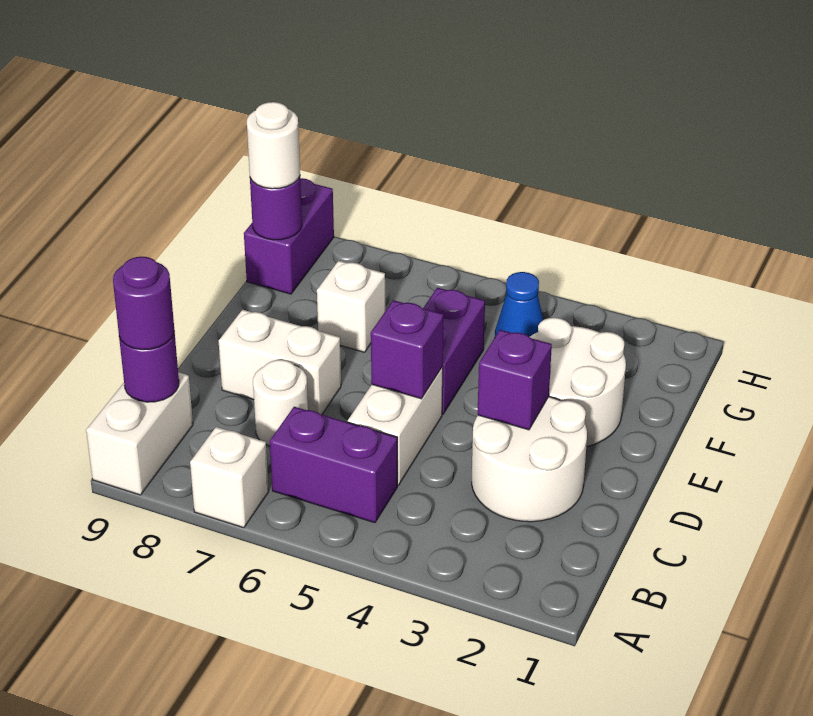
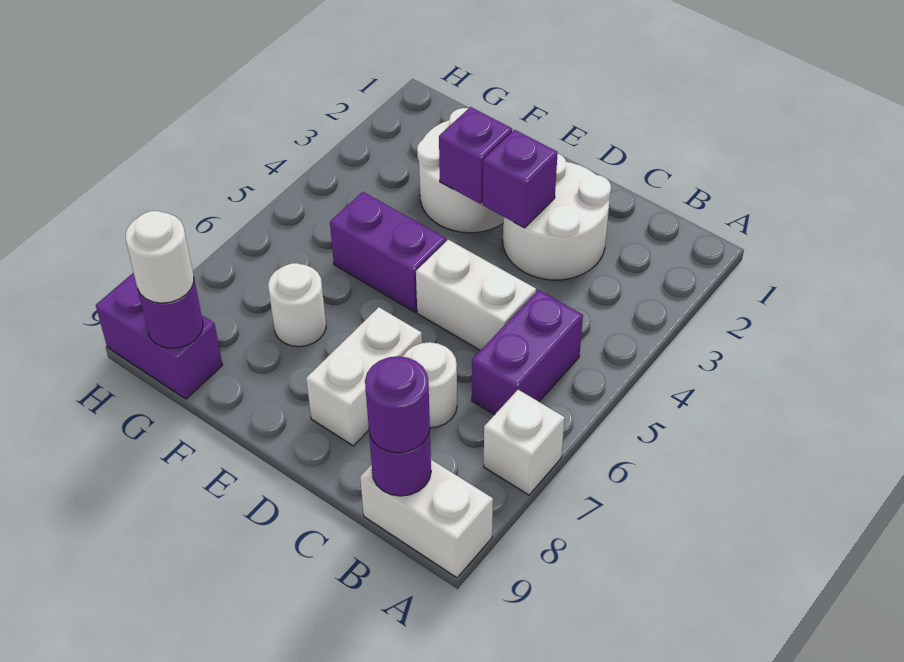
purple 1x1 brick [371,300,444,399] -> purple 1x1 brick moved to [439,107,512,204]
white 1x1 brick [317,261,385,352] -> white 1x1 round brick [268,263,326,347]
blue 1x1 cone [495,272,543,337] -> none

